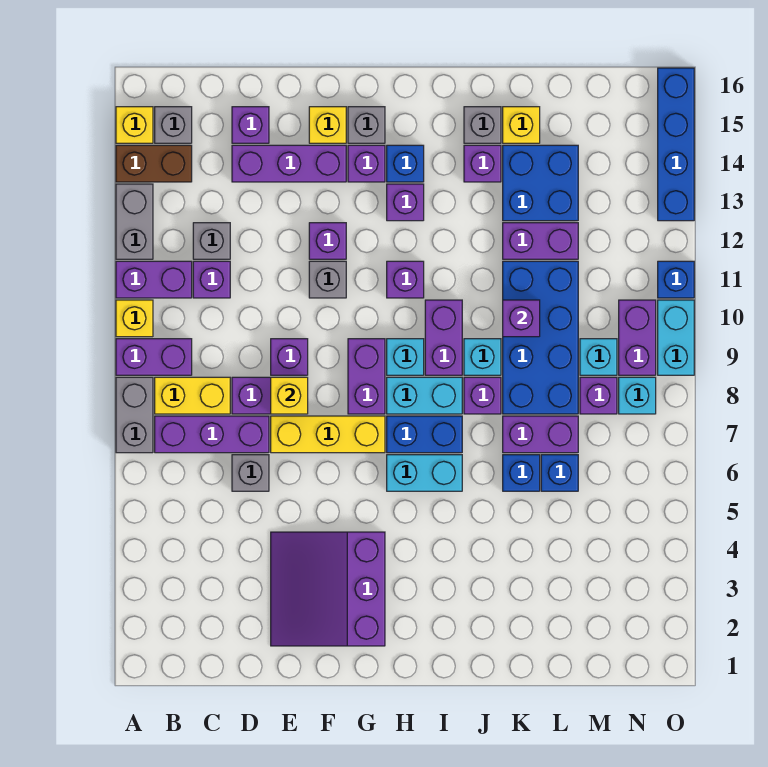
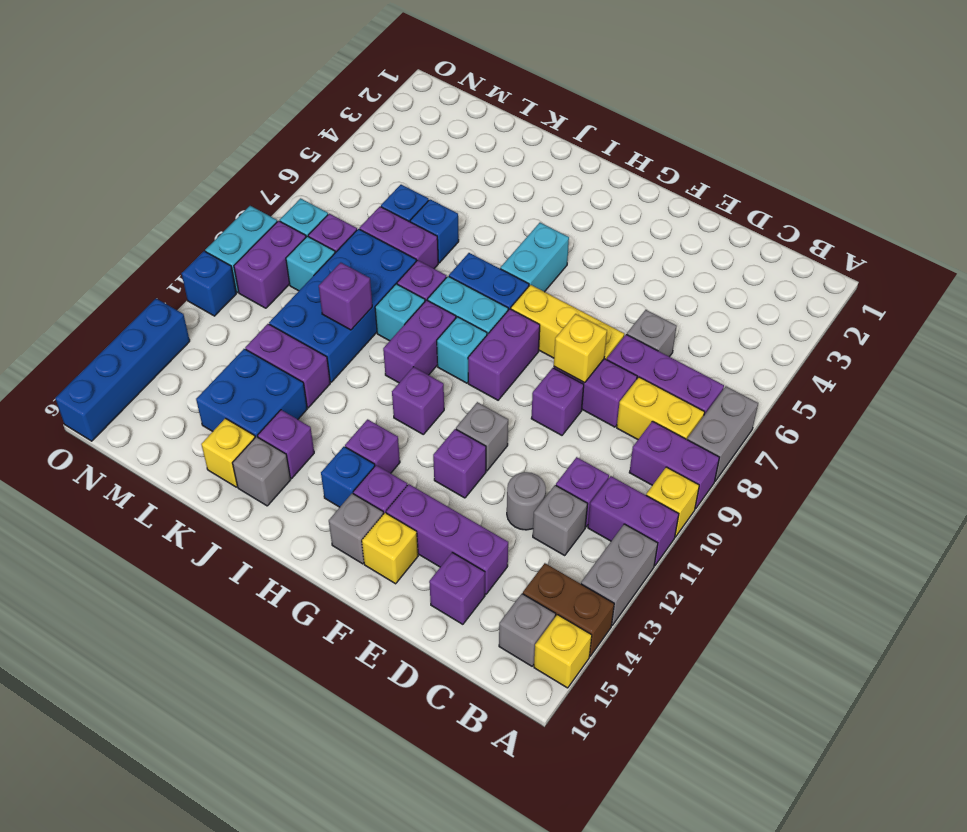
none -> grey 1x1 round brick [507,472,546,530]
purple 3x3 slope [271,532,385,646] -> none
cyan 1x2 brick [387,455,462,491] -> cyan 1x2 brick turned to [500,223,569,292]

